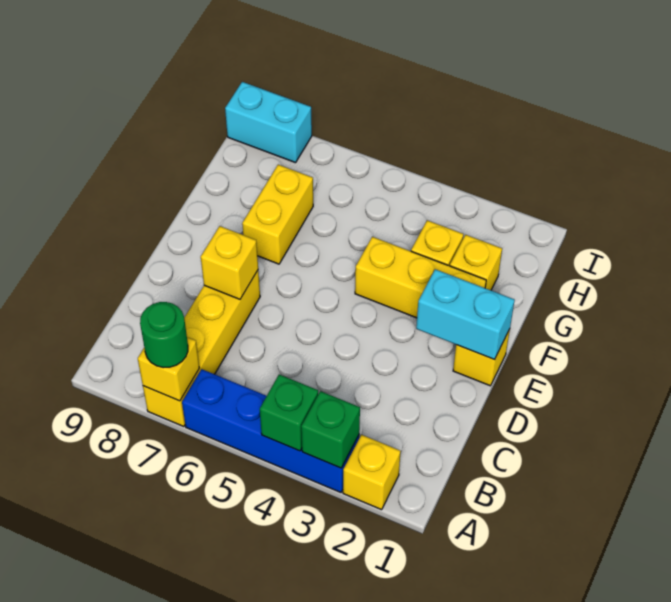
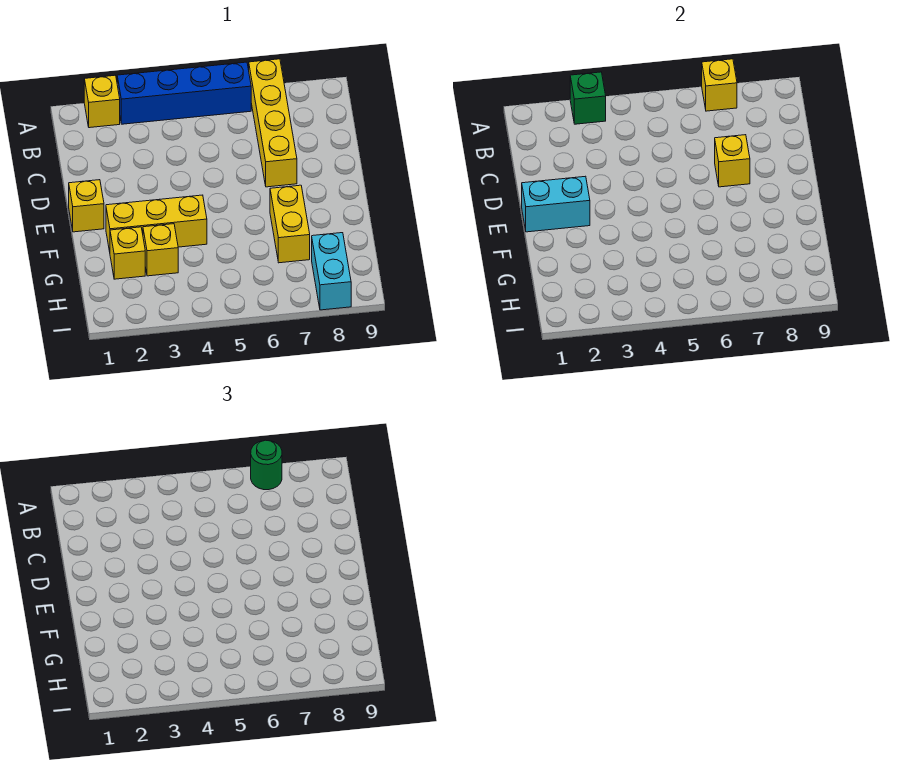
green 1x1 brick [260,374,318,451] -> none
cyan 1x2 brick [225,82,312,163] -> cyan 1x2 brick turned to [312,233,351,310]

